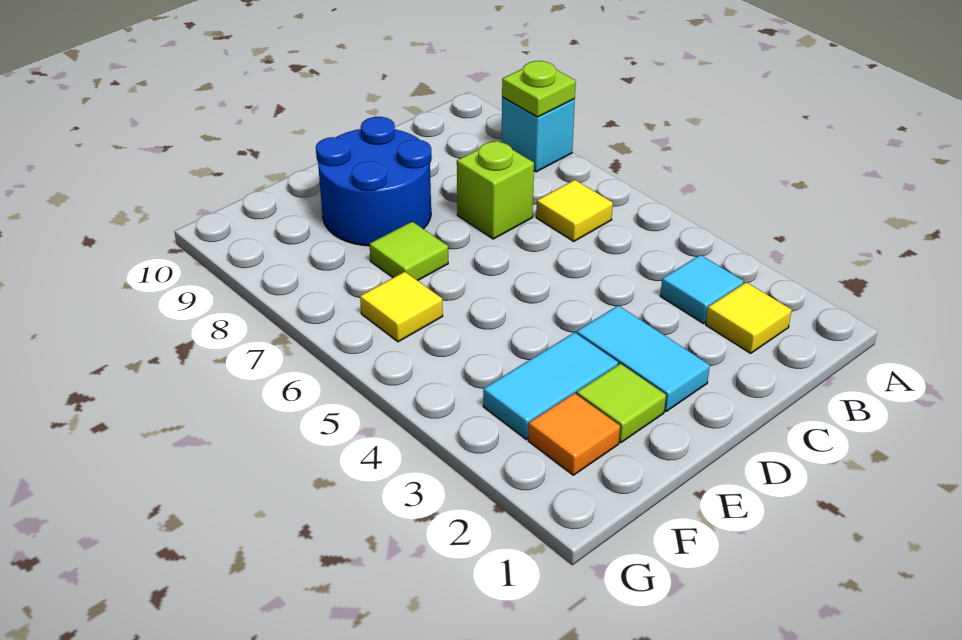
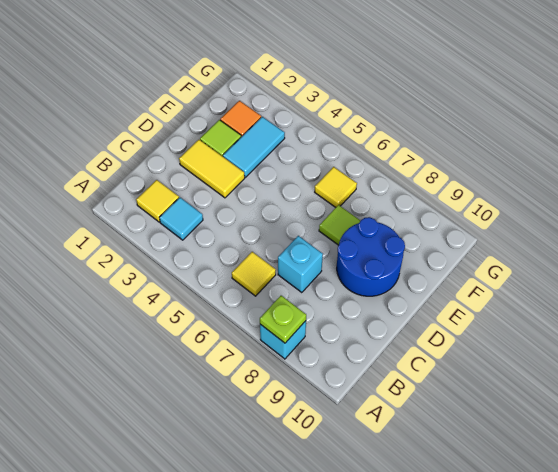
lime 1x1 brick [457,140,534,239] -> cyan 1x1 brick [278,236,323,293]
cyan 1x2 tile [577,305,710,411] -> yellow 1x2 tile [179,140,245,198]

